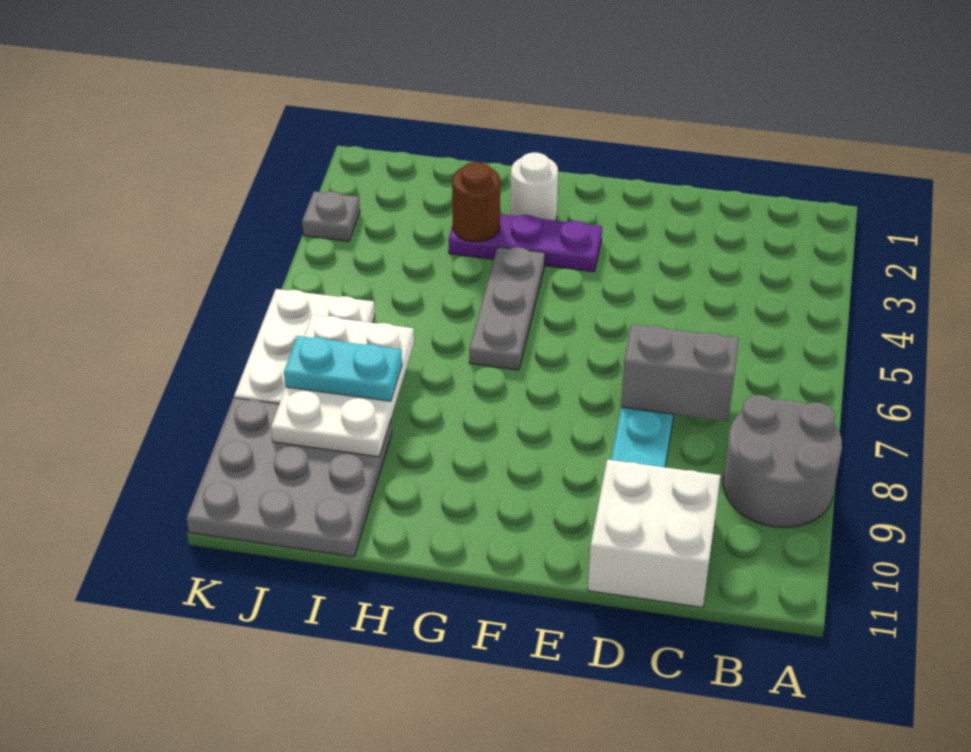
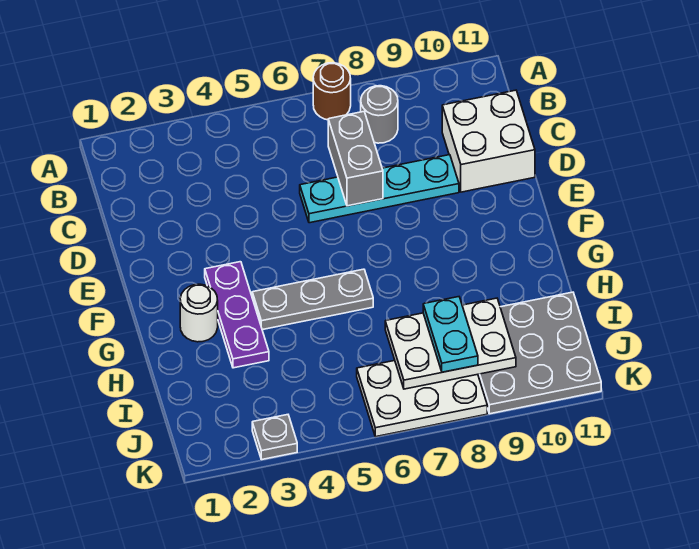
grey 2x2 round brick [723,395,842,527] -> grey 1x1 round brick [361,86,398,143]
brown 1x1 round brick [452,162,500,242] -> brown 1x1 round brick moved to [313,63,351,120]

